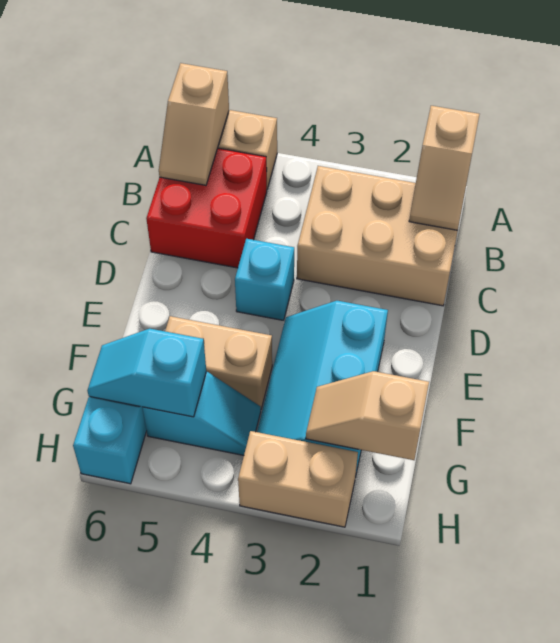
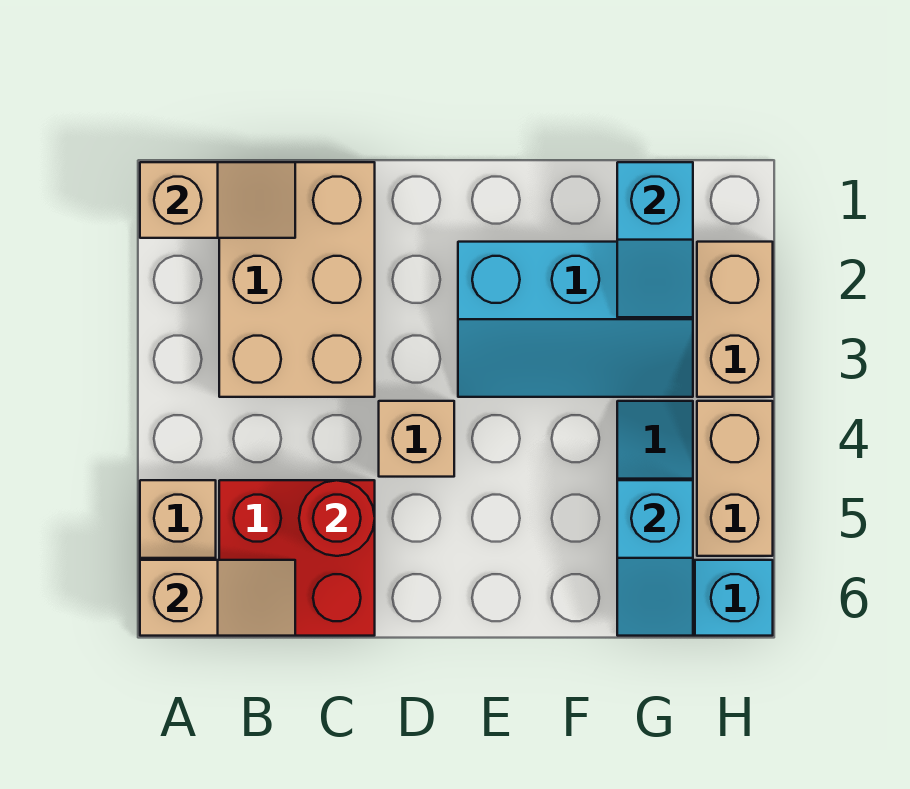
none -> red 1x1 round brick [299,480,375,556]
cyan 1x1 brick [235,239,294,320] -> tan 1x1 brick [379,401,454,477]
tan 1x2 brick [165,316,272,409] -> tan 1x2 brick moved to [697,401,773,556]
tan 1x2 slope [306,371,429,460] -> cyan 1x2 slope [617,162,693,317]

